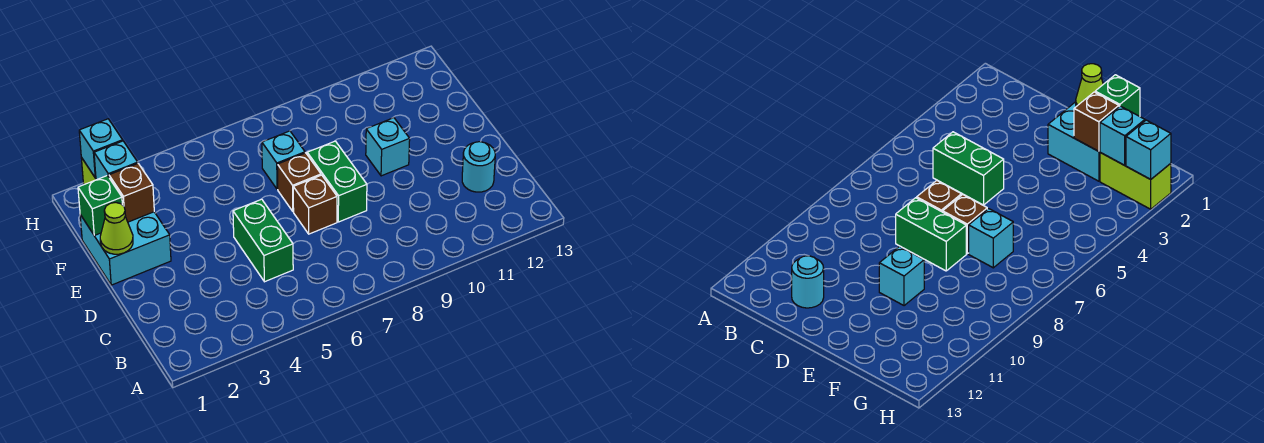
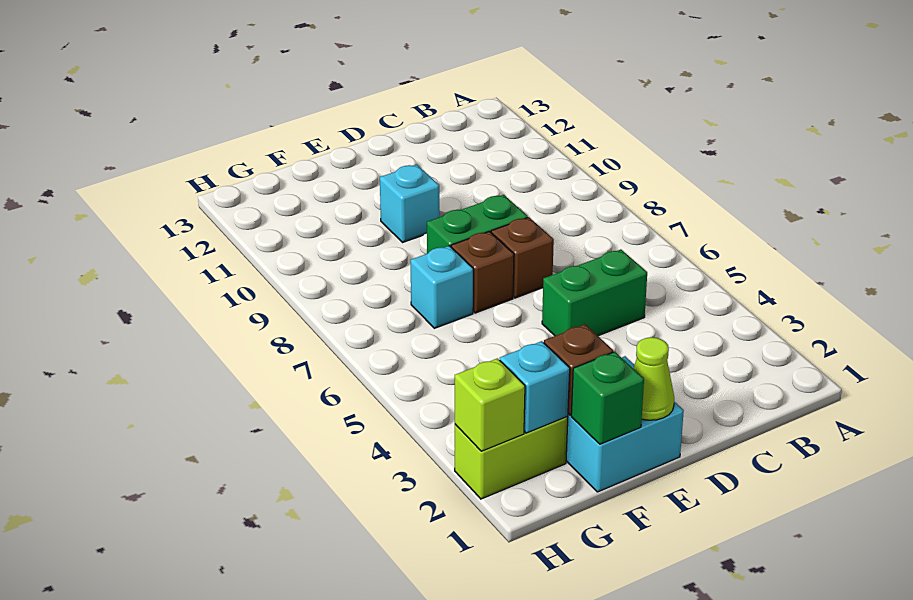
cyan 1x1 round brick [462,142,495,192] -> none
cyan 1x1 brick [79,119,123,178] -> lime 1x1 brick [455,358,525,451]

